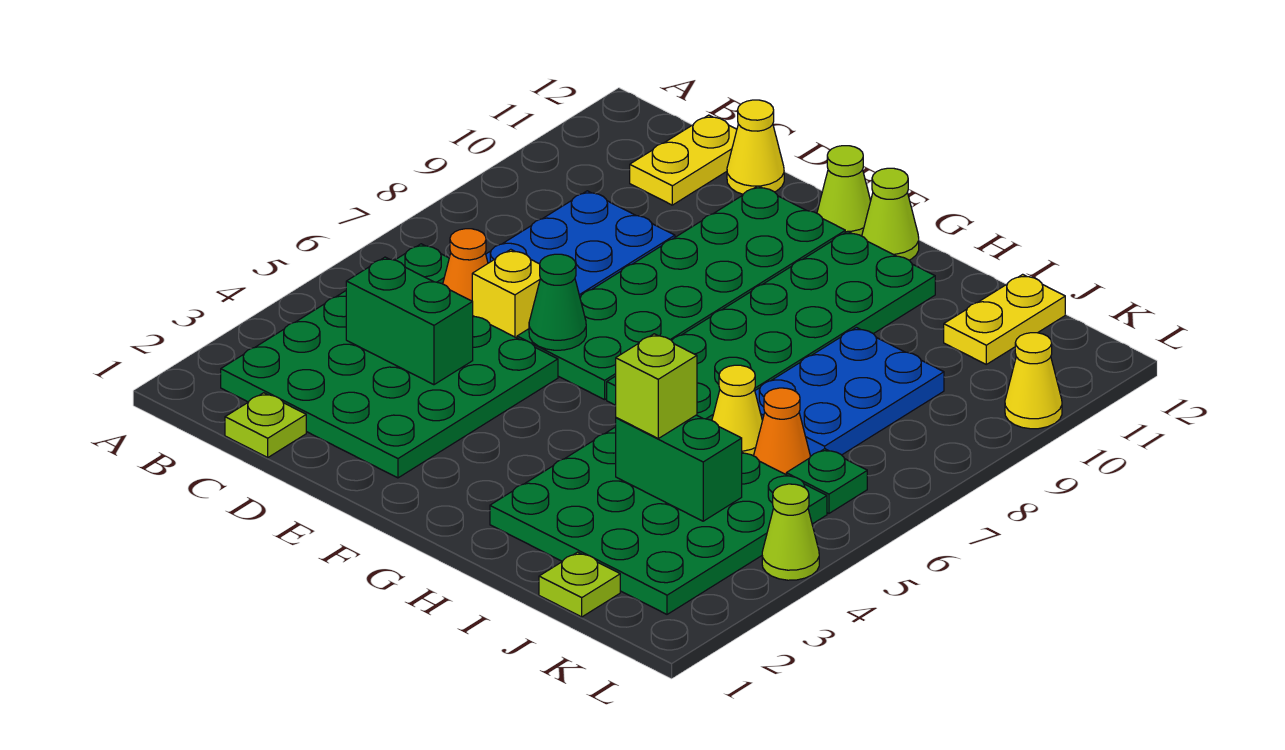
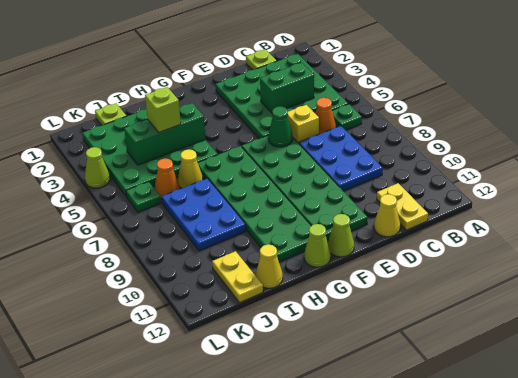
green 1x2 brick [616,415,742,521] -> green 1x3 brick [124,103,205,165]
yellow 1x1 cone [1005,333,1062,429] -> yellow 1x1 cone moved to [256,244,283,288]

